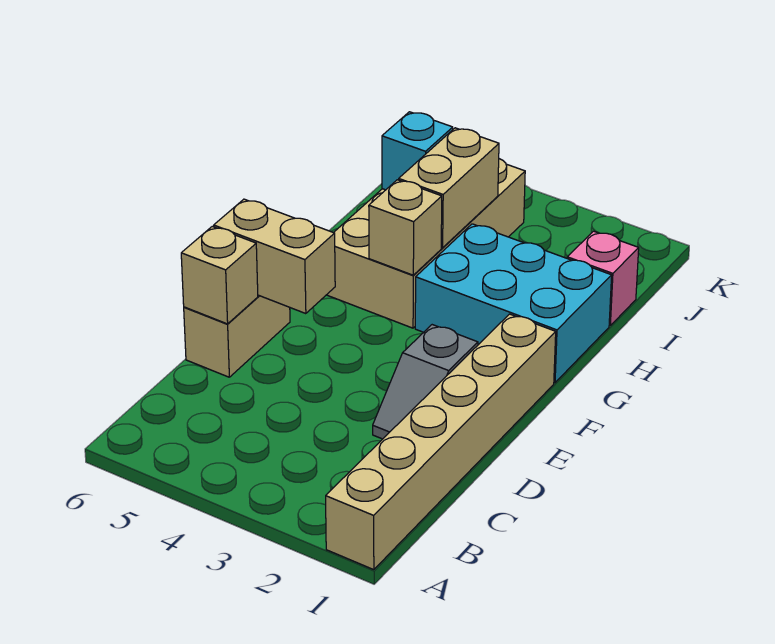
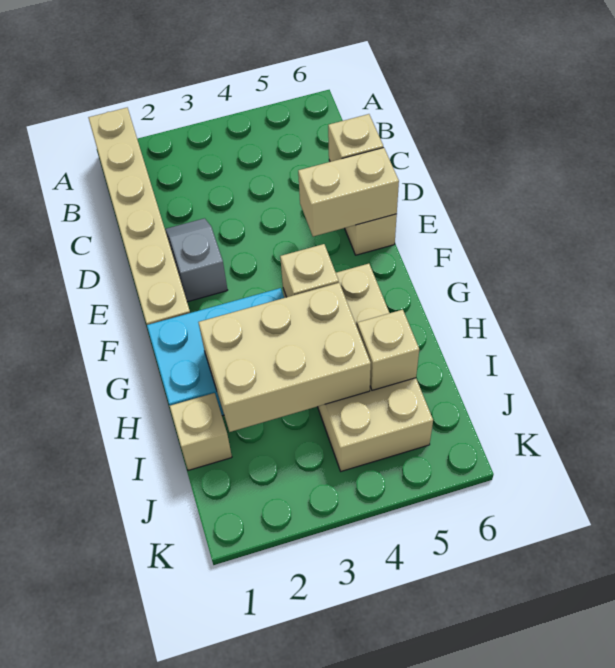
tan 1x2 brick [399,128,499,248] -> tan 2x3 brick [198,283,371,432]
pink 1x1 brick [567,231,639,326] -> tan 1x1 brick [170,393,232,470]
cyan 1x1 brick [382,112,453,190] -> tan 1x1 brick [357,310,419,390]

